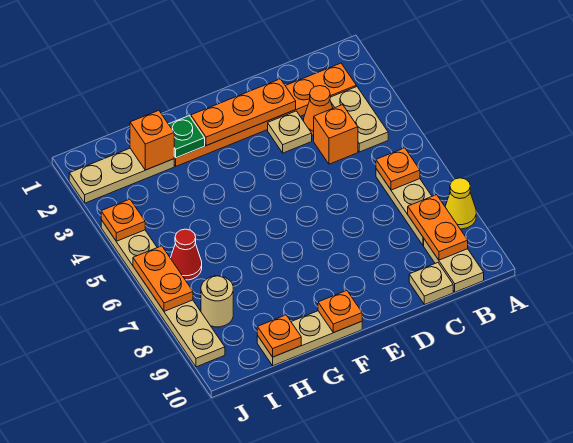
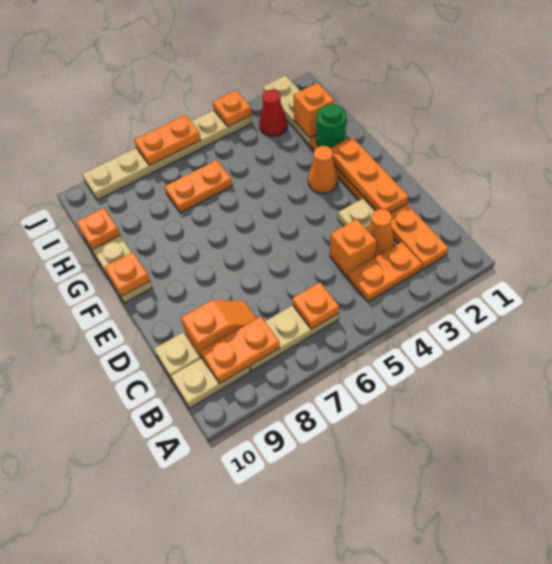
yellow 1x1 cone [445,178,476,229] -> none
tan 1x2 plate [330,87,388,152] -> orange 1x2 plate [349,242,422,302]
none -> orange 1x2 slope [181,300,257,358]
none -> orange 1x1 cone [308,146,338,193]
green 1x1 plate [169,116,205,158] -> green 1x1 round brick [316,104,346,148]
none -> orange 1x2 plate [165,160,232,213]
red 1x1 cone [171,229,202,280] -> red 1x1 cone moved to [259,90,287,136]
tan 1x1 round brick [201,276,233,327] -> none

